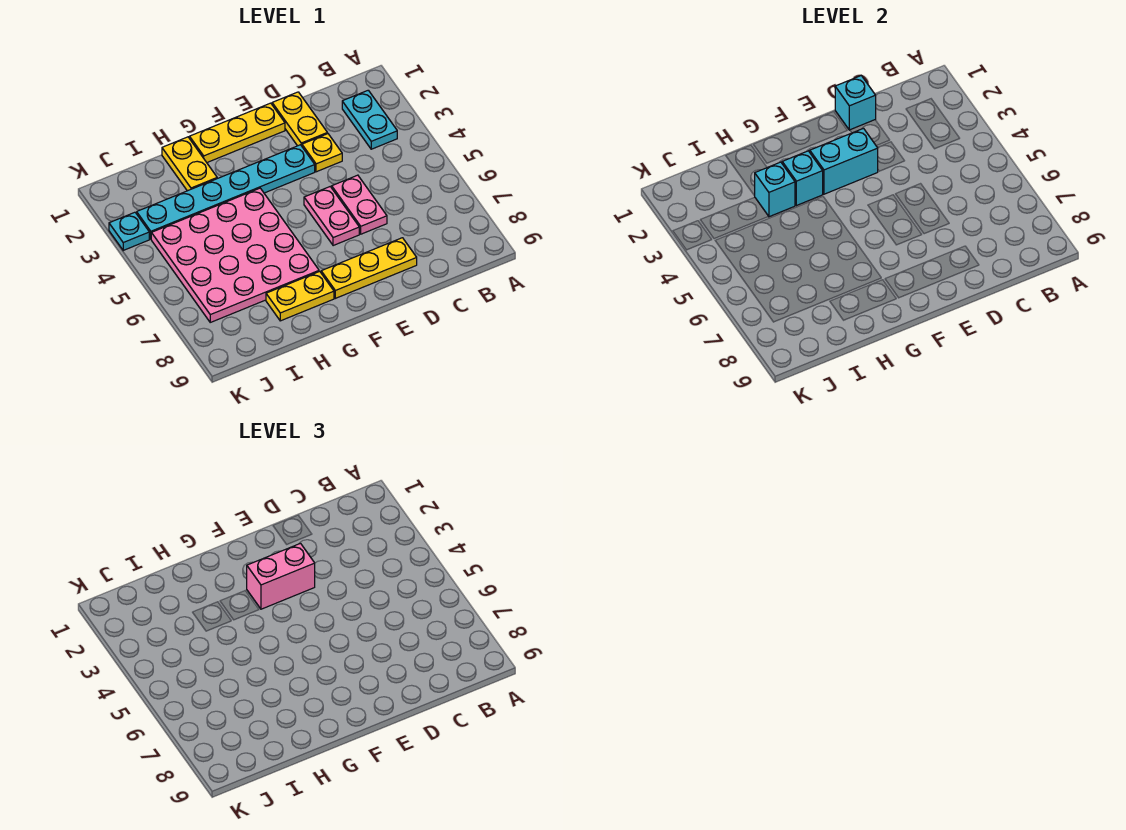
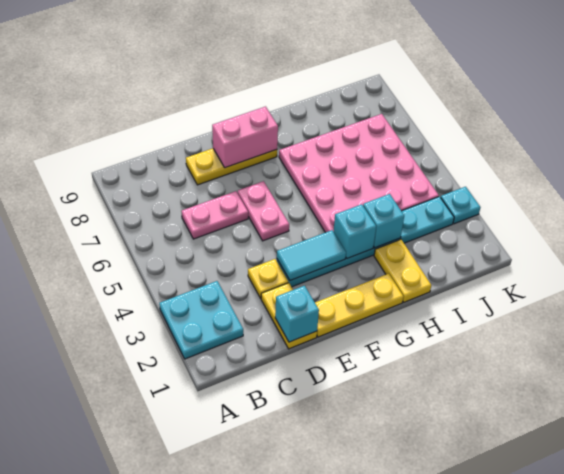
cyan 1x2 plate [342,90,397,149] -> cyan 2x2 plate [159,281,243,359]
pink 1x2 plate [332,175,387,234] -> pink 1x2 plate turned to [181,191,248,239]
cyan 1x2 brick [810,128,878,194] -> cyan 1x2 tile [277,230,346,281]
pink 1x2 brick [247,543,315,609] -> pink 1x2 brick moved to [212,107,278,168]
yellow 1x2 plate [266,271,334,321] -> none

